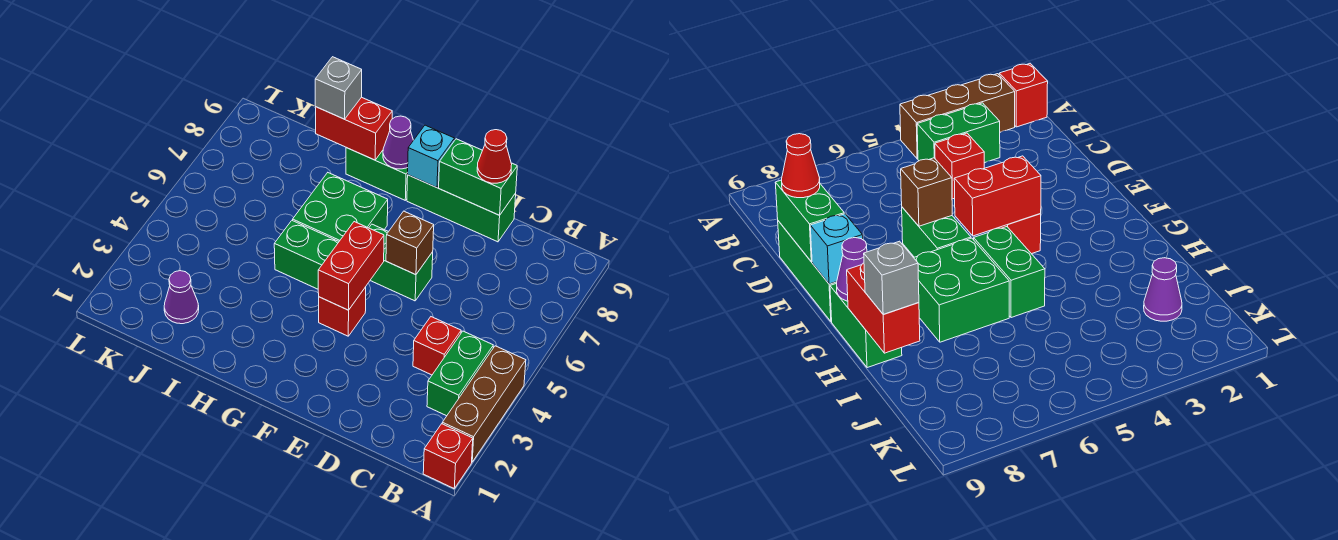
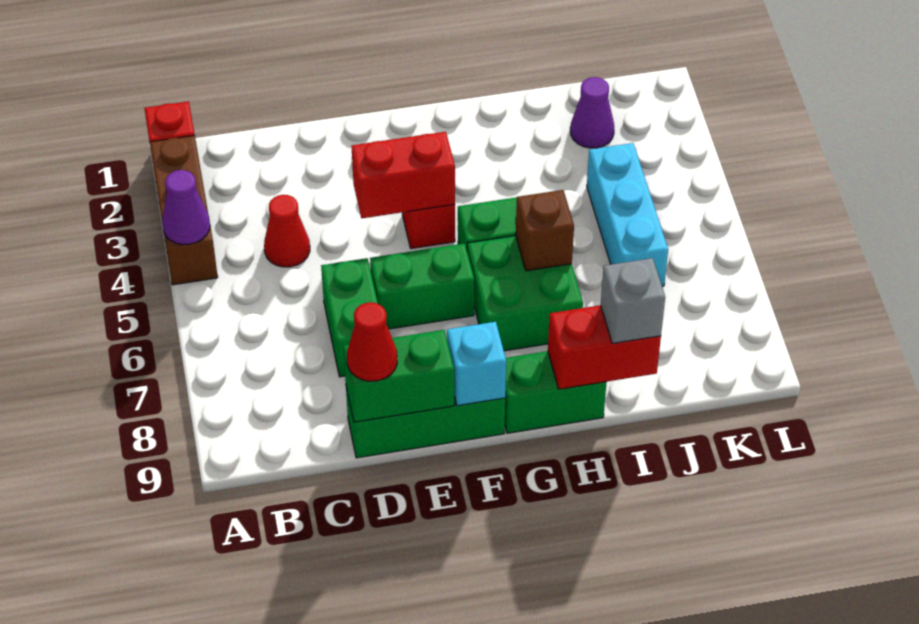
green 1x2 brick [427,331,493,416] -> green 1x2 brick moved to [321,258,378,377]
red 1x1 brick [413,317,461,375] -> red 1x1 cone [264,195,310,267]
brown 1x1 brick [386,211,434,275] -> brown 1x1 brick moved to [516,190,574,271]
red 1x2 brick [318,222,384,310] -> red 1x2 brick turned to [351,132,455,218]
purple 1x1 cone [383,116,413,169] -> purple 1x1 cone moved to [162,170,210,245]
none -> cyan 1x3 brick [587,143,668,286]

